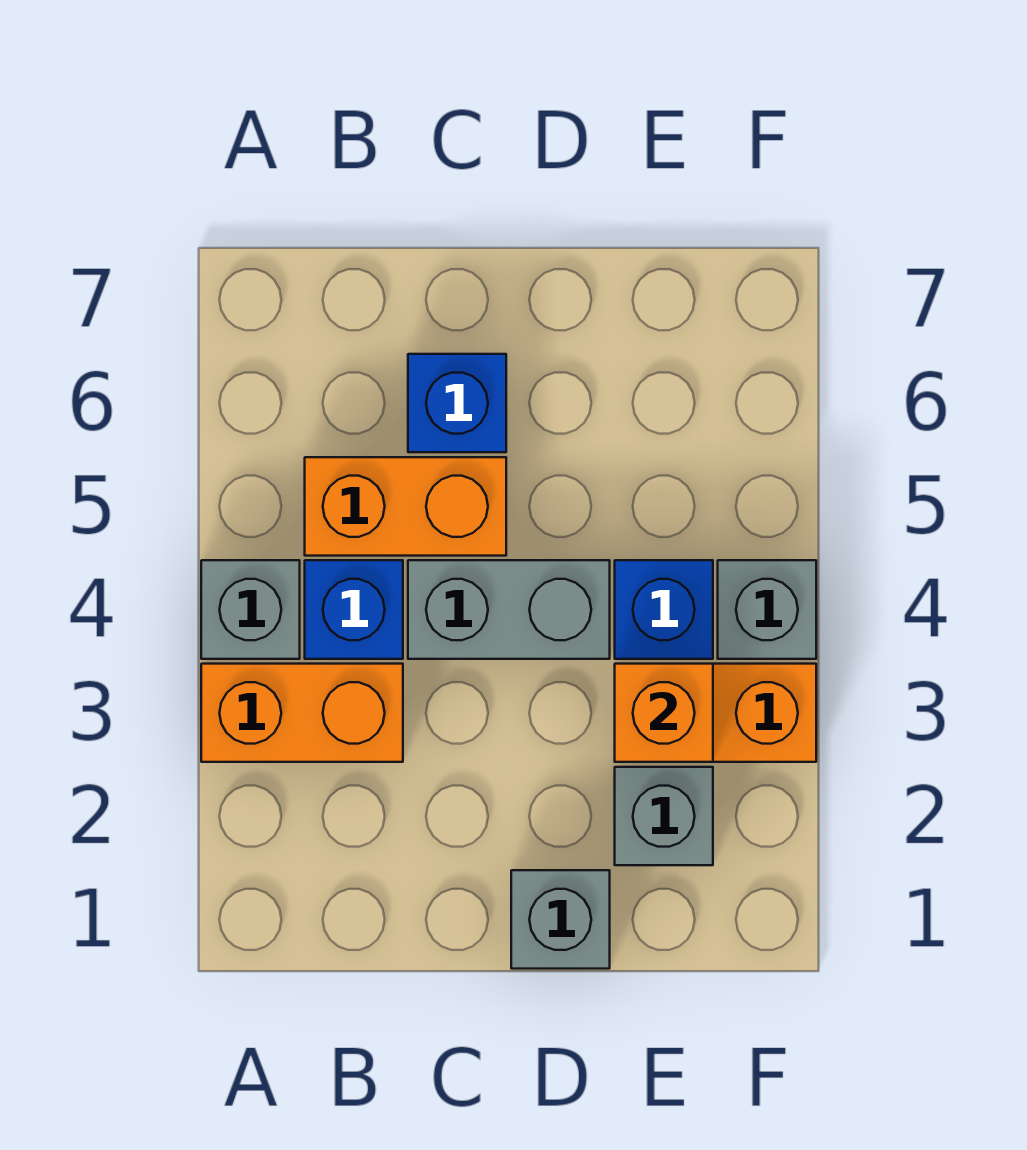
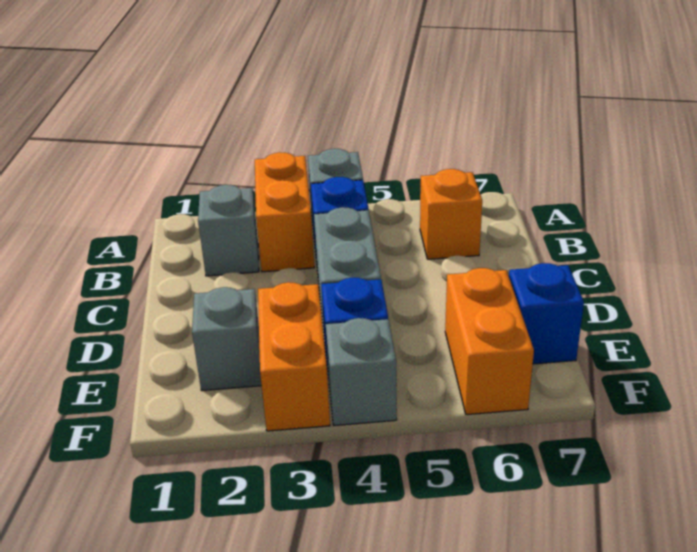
orange 1x2 brick [305,457,506,556] -> orange 1x2 brick moved to [445,268,534,415]
blue 1x1 brick [408,354,506,452] -> blue 1x1 brick moved to [509,263,584,364]
grey 1x1 brick [511,870,610,969] -> grey 1x1 brick moved to [198,185,259,276]
orange 1x1 brick [615,664,713,762] -> orange 1x1 brick moved to [420,169,482,259]

